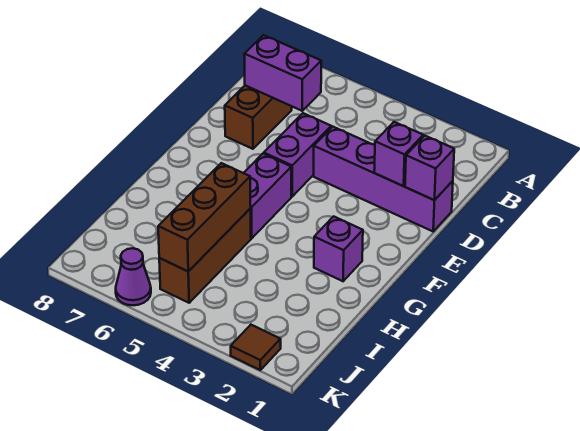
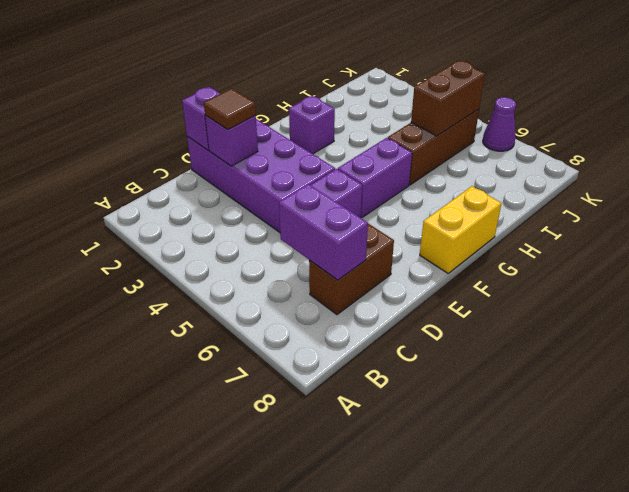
purple 1x4 brick [314,127,453,231] -> purple 2x4 brick [187,119,335,232]
none -> yellow 1x2 brick [420,186,502,273]
brown 1x3 brick [158,163,251,271] -> brown 1x2 brick [411,61,485,136]
brown 1x1 tile [231,325,281,370] -> brown 1x1 tile moved to [204,89,256,129]

